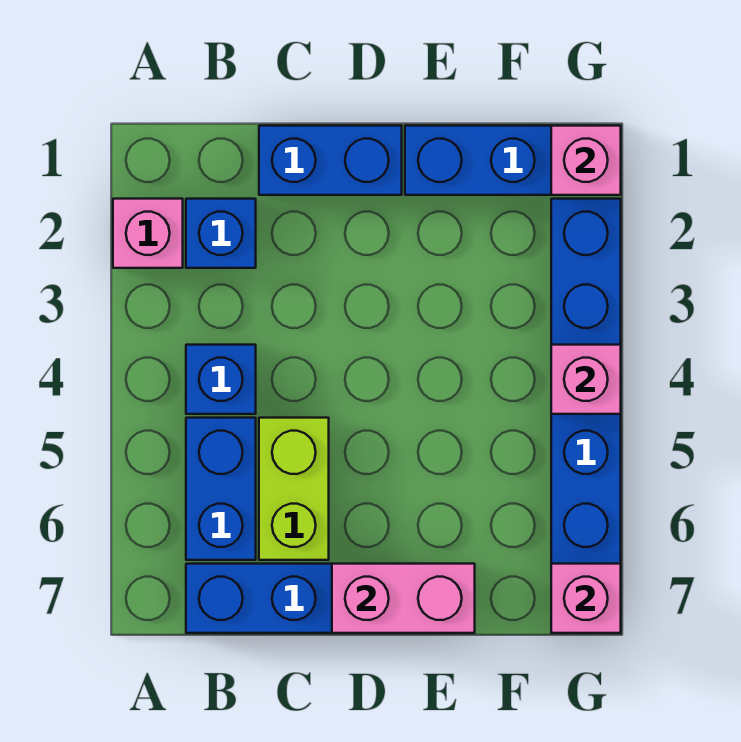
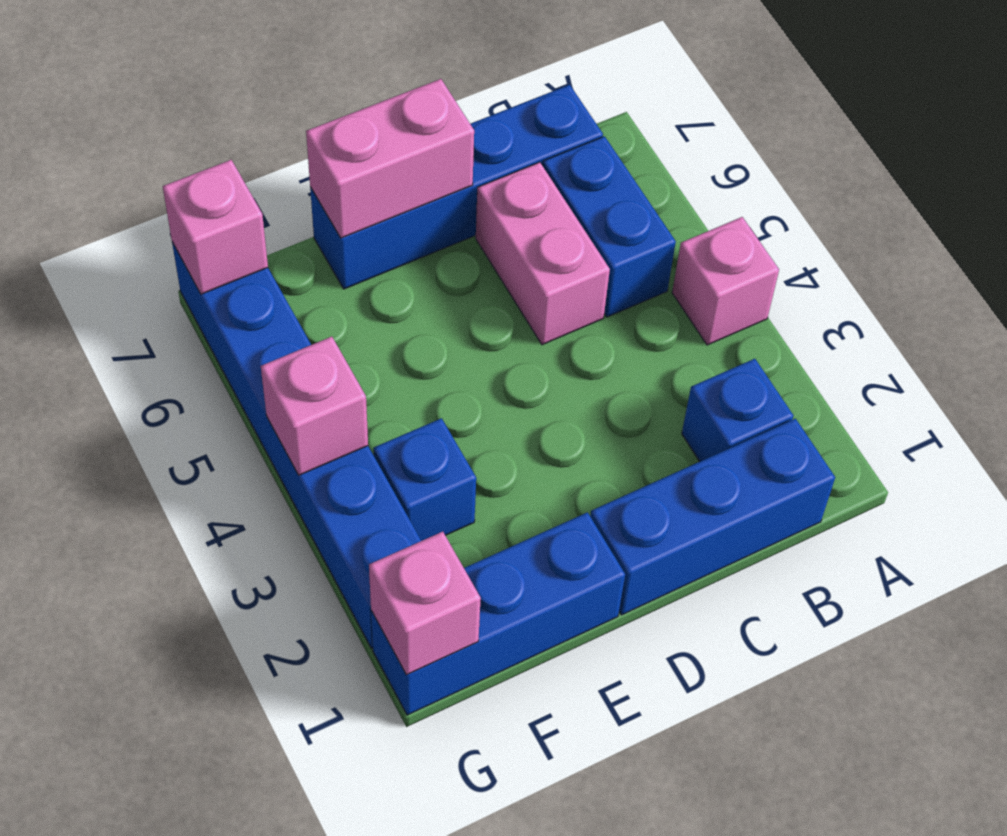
pink 1x1 brick [113,199,183,268] -> pink 1x1 brick moved to [672,217,779,345]
blue 1x1 brick [186,345,256,414] -> blue 1x1 brick moved to [373,418,476,541]
blue 1x2 brick [259,126,402,195] -> blue 1x3 brick [590,419,835,615]
lime 1x2 brick [259,418,329,560] -> pink 1x2 brick [476,162,610,345]

